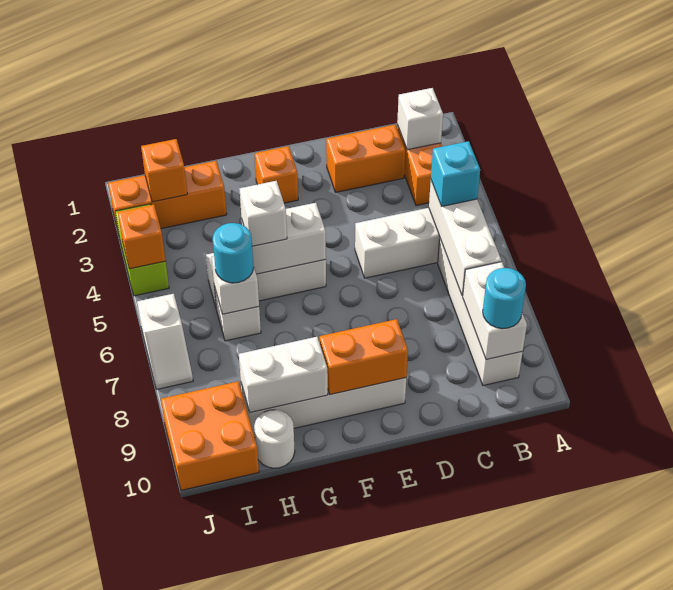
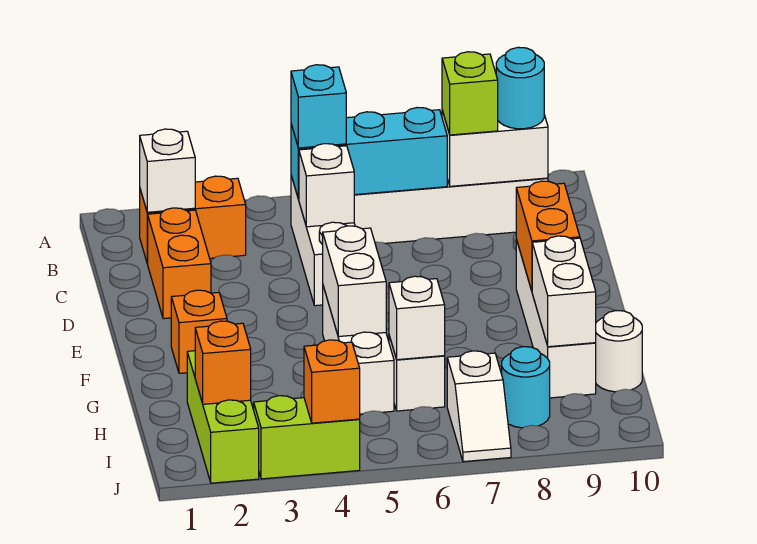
white 1x3 brick [429,181,501,296] -> cyan 1x3 brick [291,108,447,199]
none -> lime 1x1 brick [442,52,498,135]
white 1x1 brick [240,181,287,246] -> white 1x1 brick moved to [299,144,354,227]
orange 1x3 brick [108,161,227,234] -> lime 1x3 brick [187,351,259,483]
cyan 1x1 round brick [213,223,253,283] -> cyan 1x1 round brick moved to [502,347,550,428]
orange 2x2 brick [161,381,259,490] -> none
white 1x2 slope [137,294,193,389] -> white 1x2 slope turned to [447,351,511,462]

